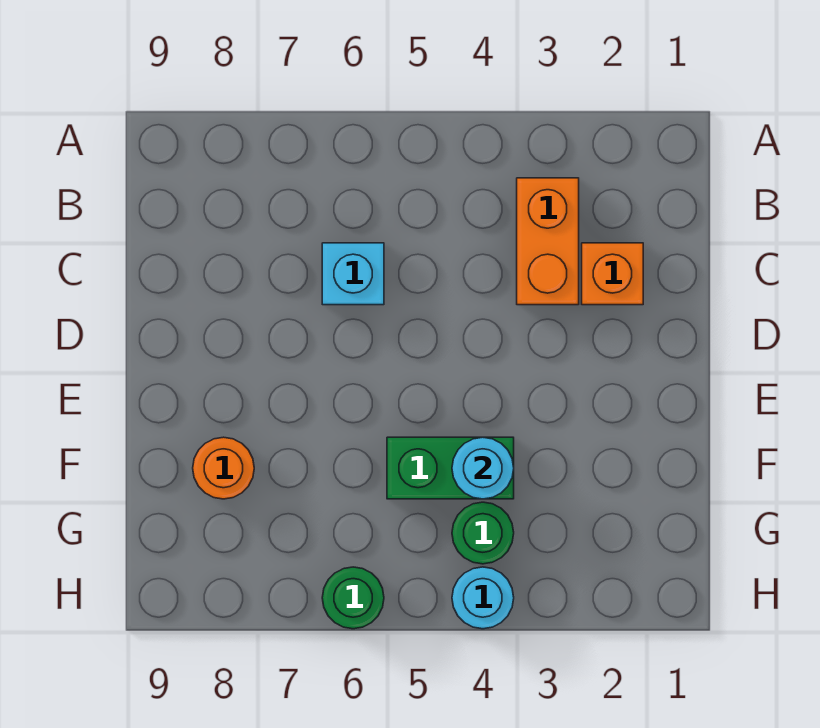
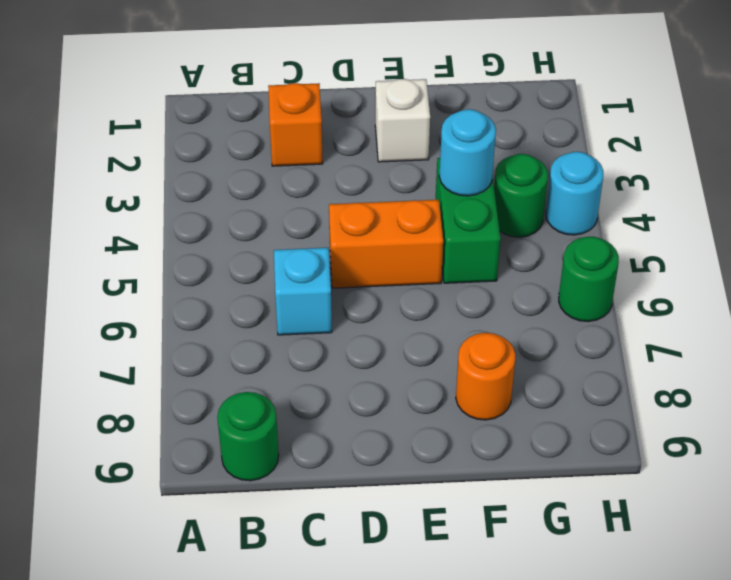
orange 1x2 brick [517,178,579,305] -> orange 1x2 brick moved to [329,200,443,288]
none -> green 1x1 round brick [217,392,279,481]
none -> white 1x1 brick [375,79,430,162]

